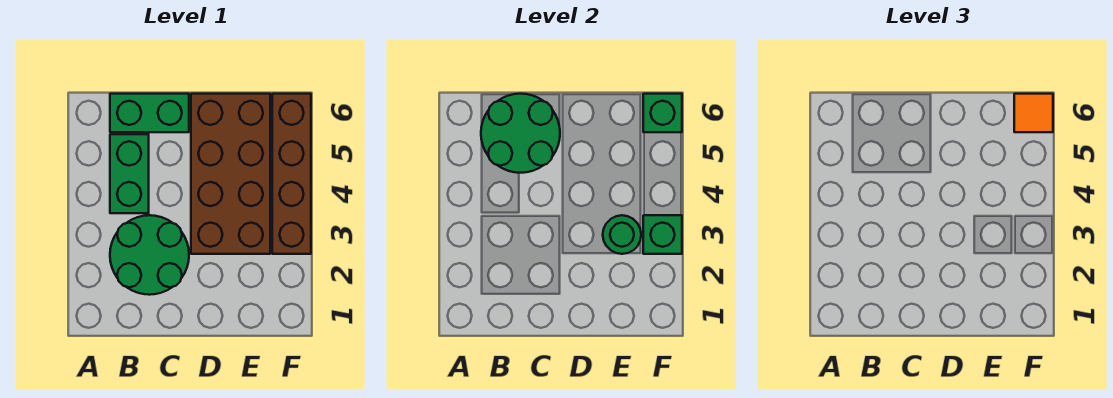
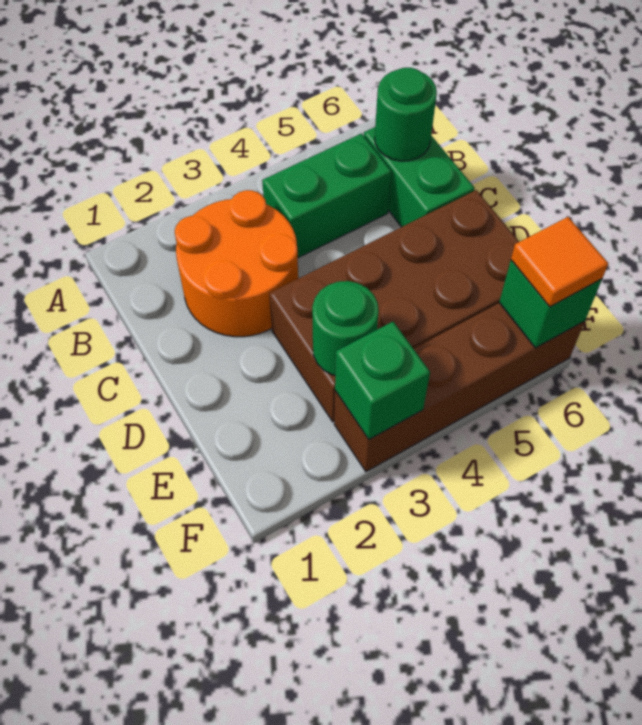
green 2x2 round brick [110,215,189,295] -> orange 2x2 round brick [175,190,298,337]
green 2x2 round brick [481,94,560,173] -> green 1x1 round brick [375,68,437,161]

